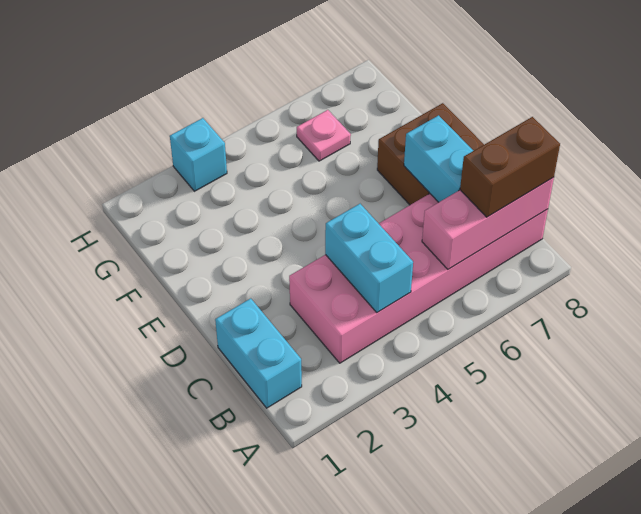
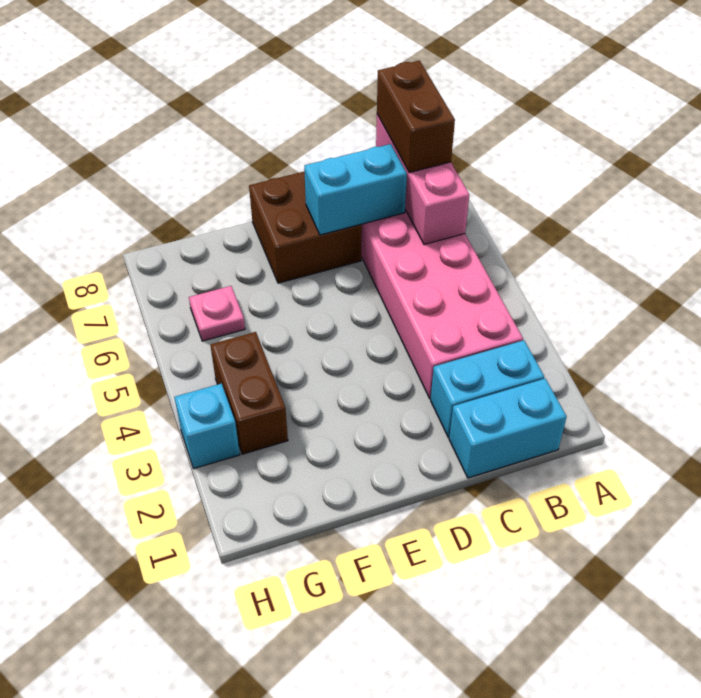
cyan 1x2 brick [325,204,413,312] -> cyan 1x2 brick moved to [431,340,544,437]
none -> brown 1x2 brick [210,332,288,454]

